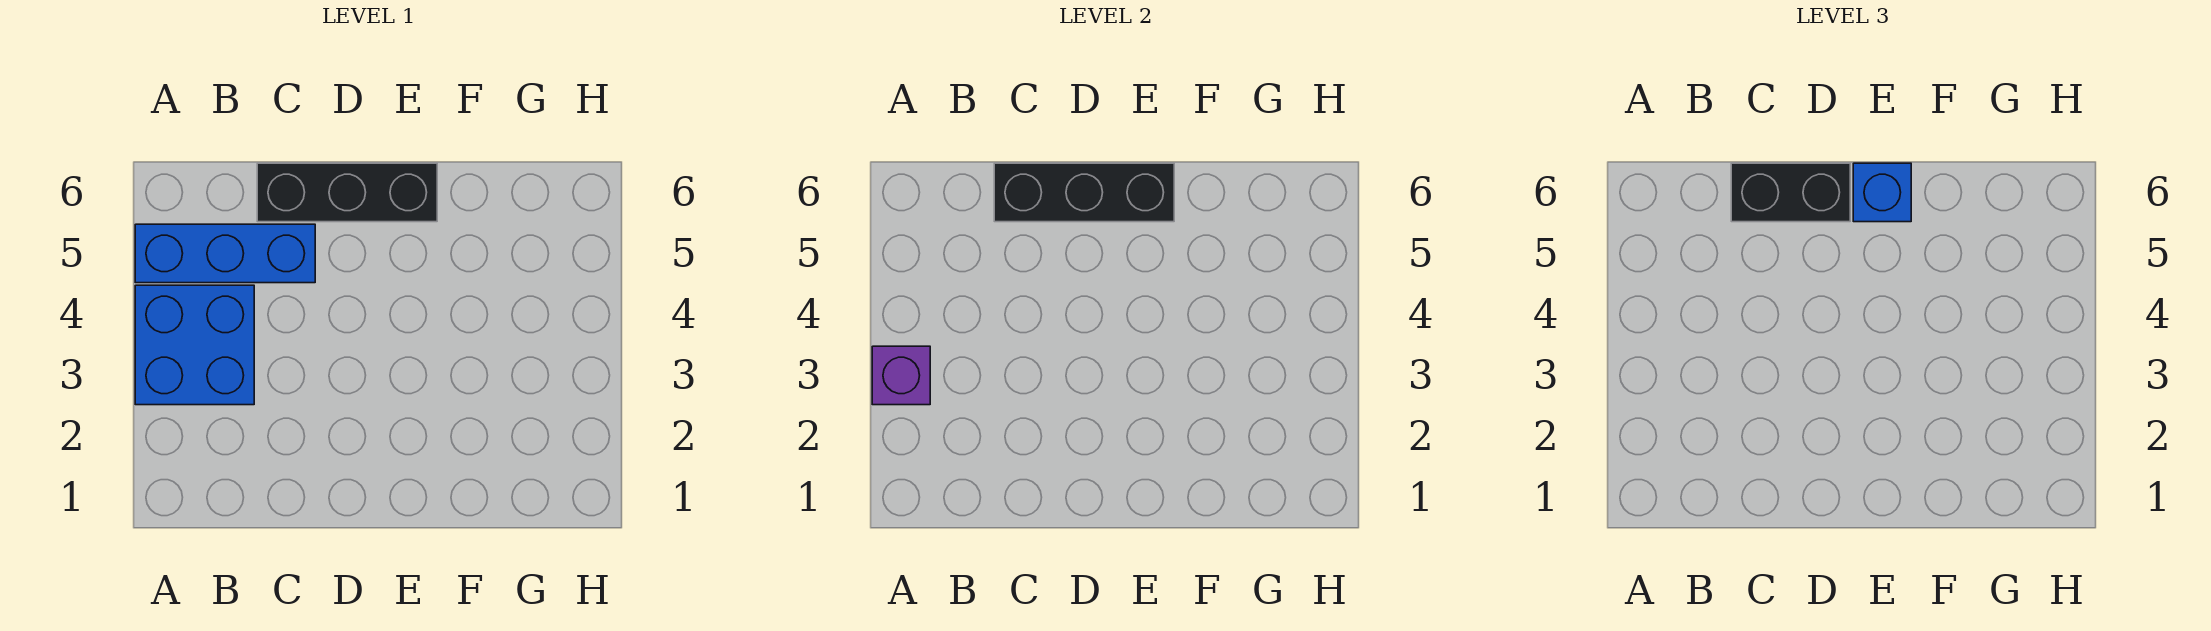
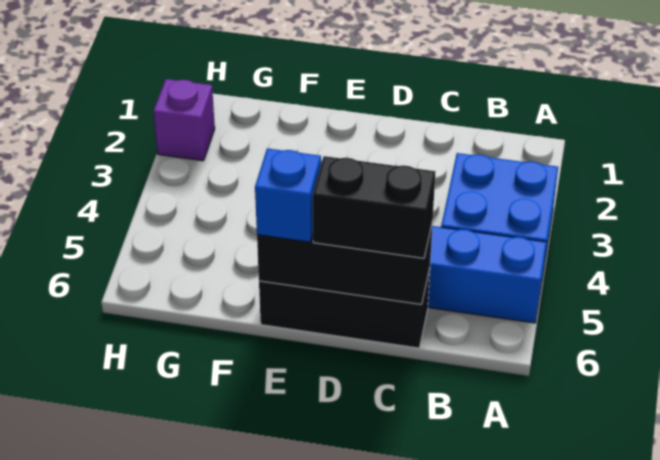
purple 1x1 brick [872,346,930,405] -> purple 1x1 brick moved to [154,79,215,161]

